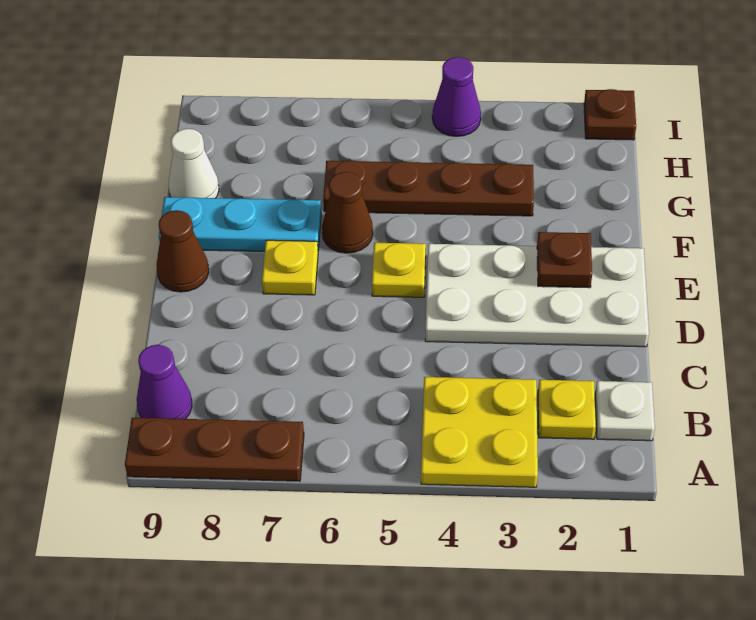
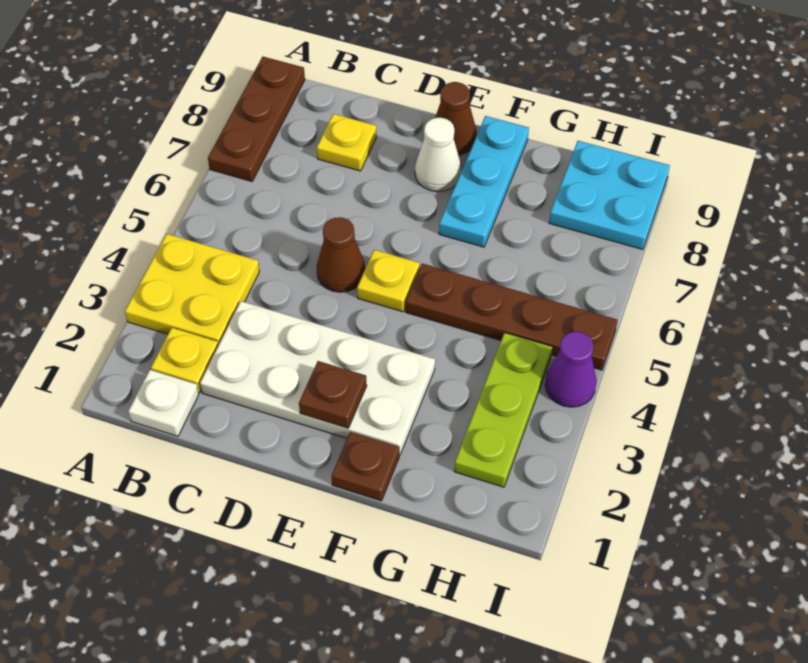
purple 1x1 cone [137,345,192,419] -> none
white 2x4 plate [425,244,649,347] -> white 2x4 plate turned to [200,301,435,455]
yellow 1x1 plate [262,240,318,295] -> yellow 1x1 plate moved to [317,114,377,171]
brown 1x1 cone [322,172,373,253] -> brown 1x1 cone moved to [317,217,365,292]
brown 1x4 plate [323,161,534,216] -> brown 1x4 plate turned to [406,264,618,370]
white 1x1 cone [169,129,219,198] -> white 1x1 cone moved to [415,118,461,192]
none -> lime 1x3 plate [454,333,552,487]
none -> cyan 2x2 plate [549,141,670,250]
brown 1x1 plate [584,89,636,140] -> brown 1x1 plate moved to [331,432,399,501]

